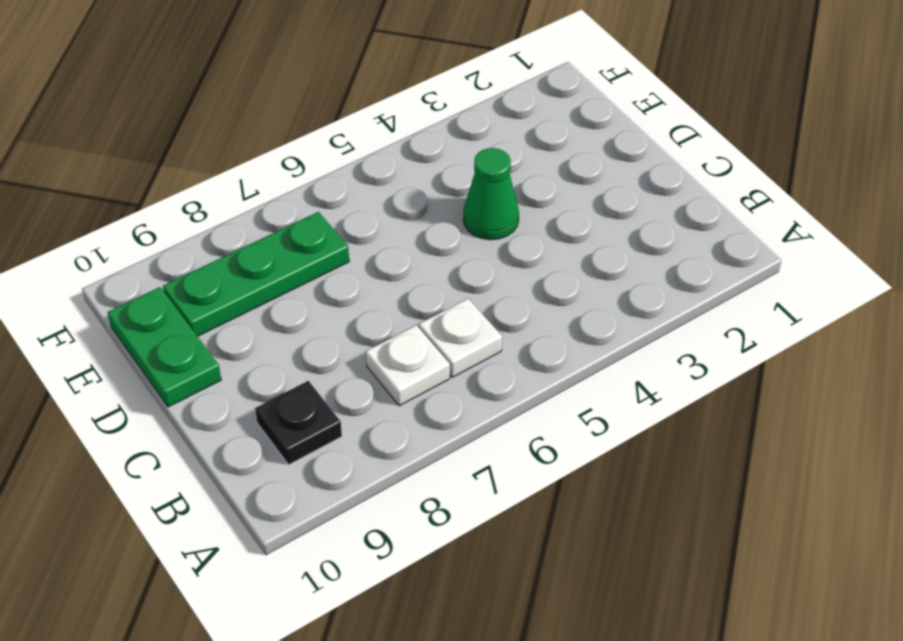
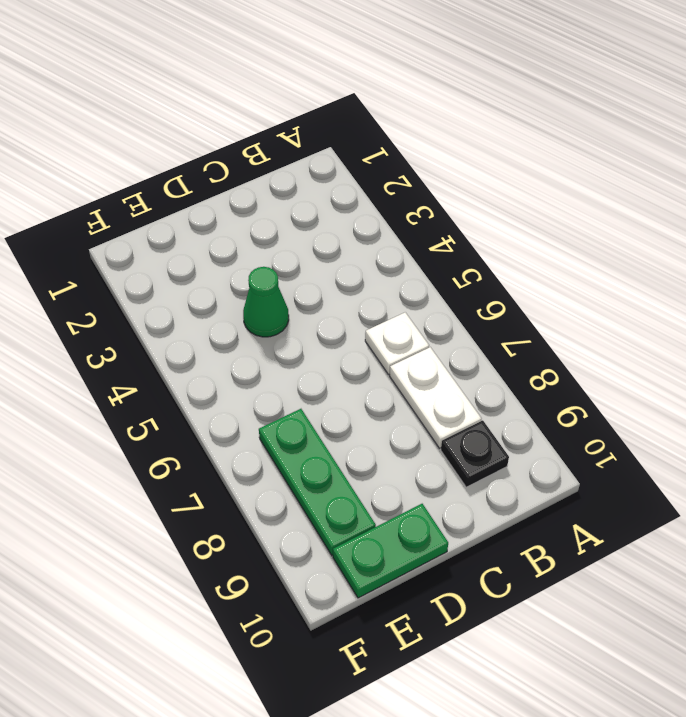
white 1x1 plate [366,325,450,406] -> white 1x2 plate [390,347,481,448]

